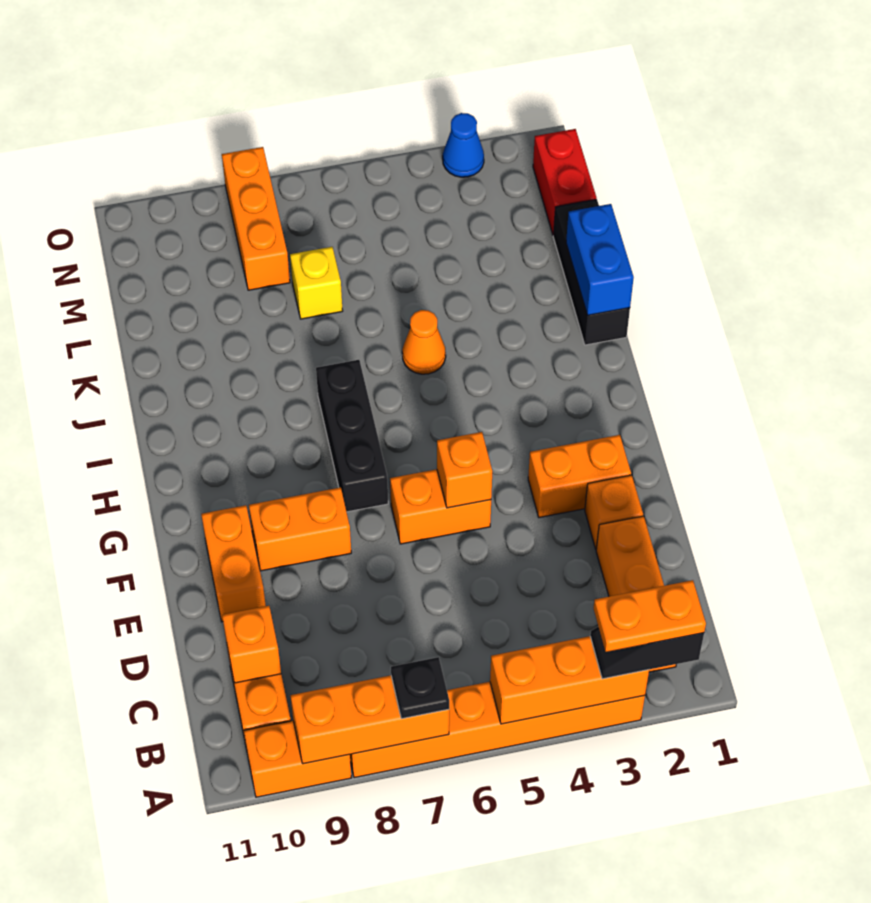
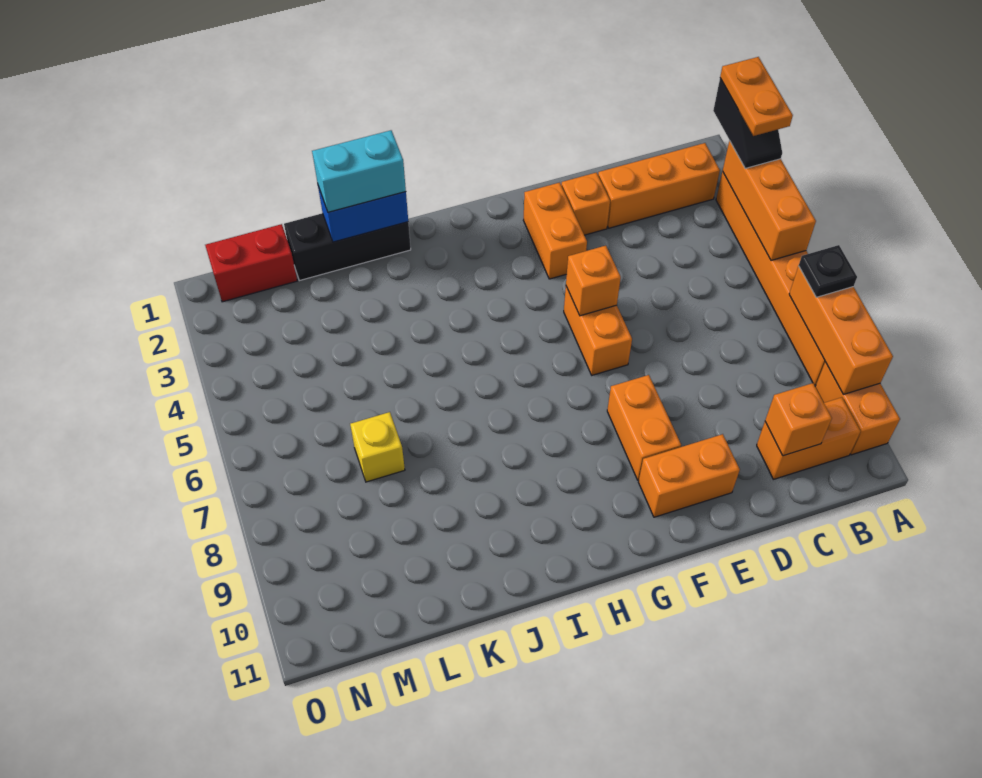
black 1x3 brick [316,360,388,512] -> none
none -> cyan 1x2 brick [312,130,406,212]
orange 1x1 cone [402,310,446,374] -> none
orange 1x3 brick [222,147,290,290] -> none
blue 1x1 cone [443,113,484,177] -> none

